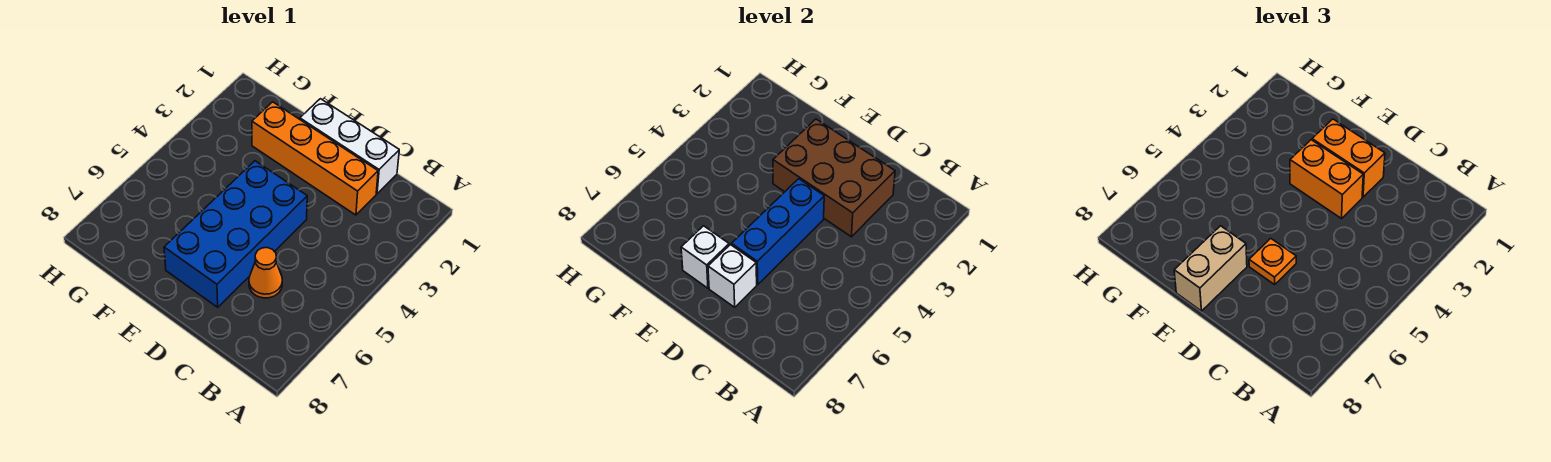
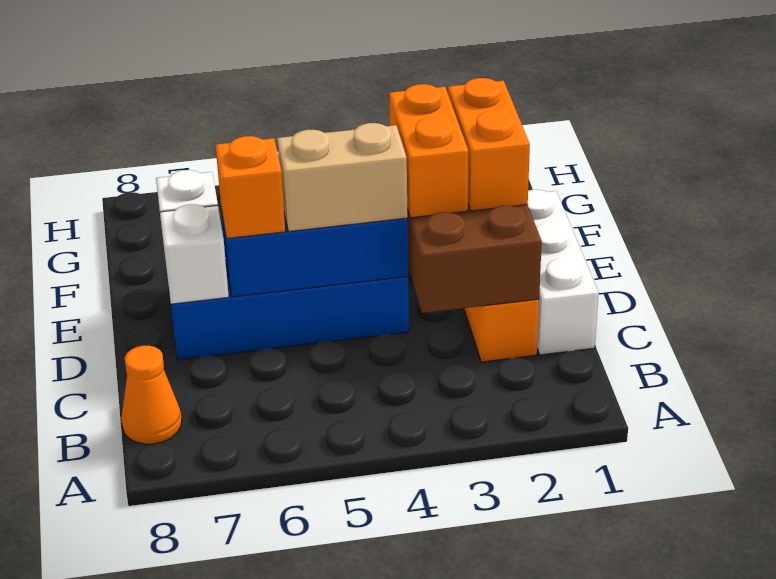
orange 1x1 cone [249,248,282,298] -> orange 1x1 cone moved to [121,346,182,444]
orange 1x1 plate [1249,239,1296,284] -> orange 1x1 brick [216,136,285,238]
tan 1x2 brick [1174,226,1247,311] -> tan 1x2 brick moved to [277,123,407,231]

